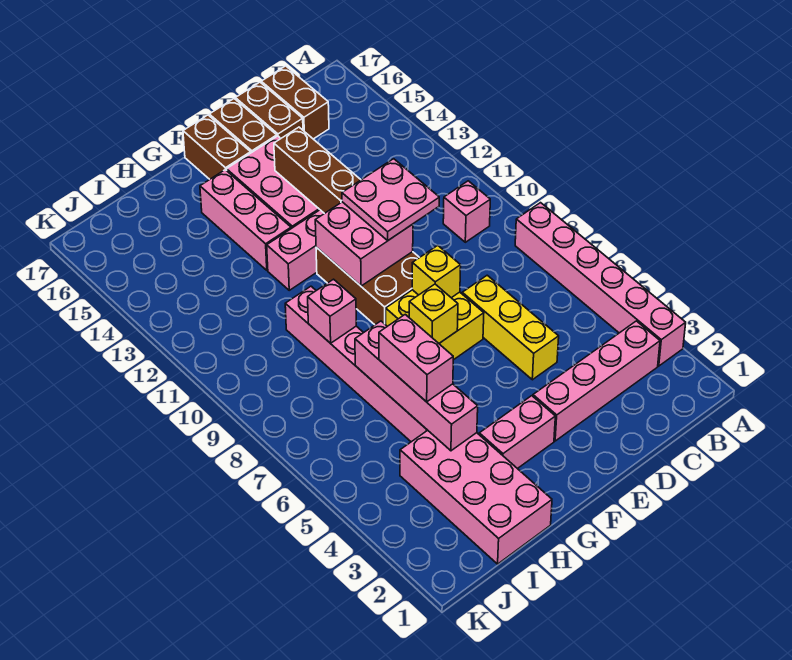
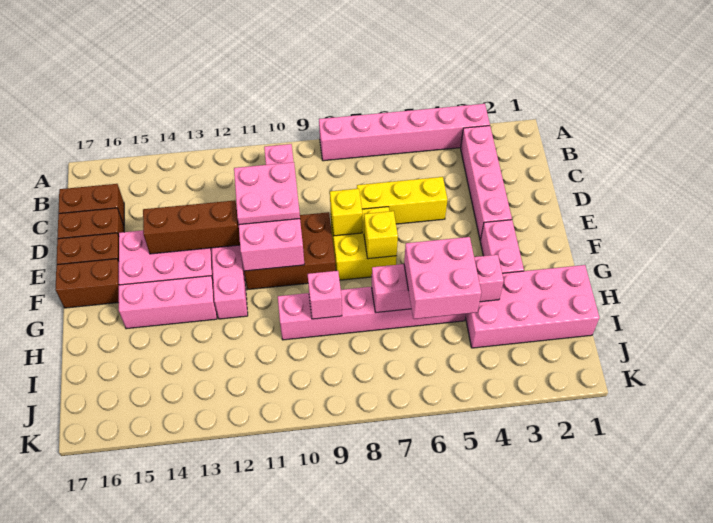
pink 1x2 brick [379,315,453,402] -> pink 2x2 brick [404,237,481,319]

